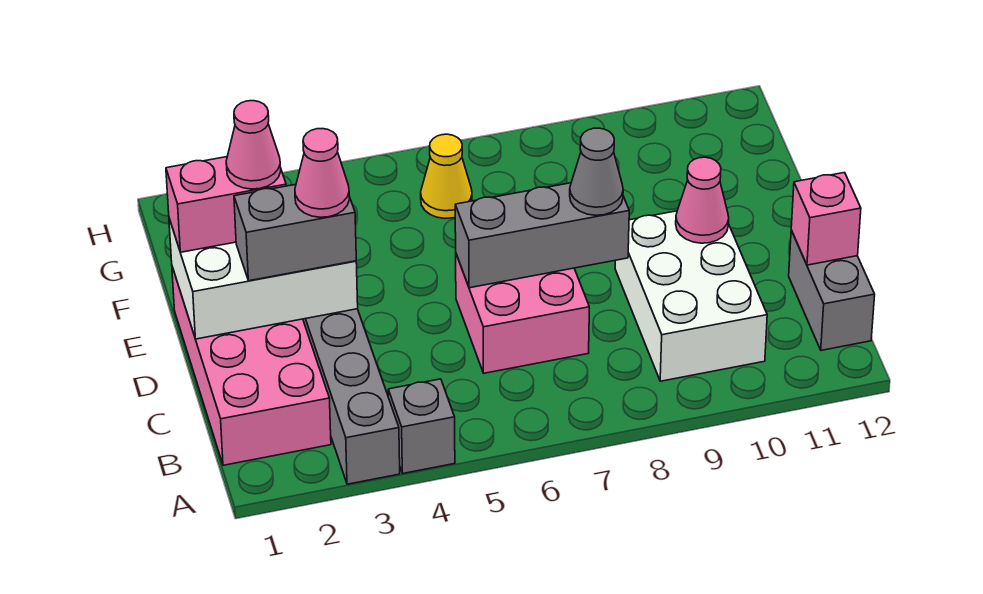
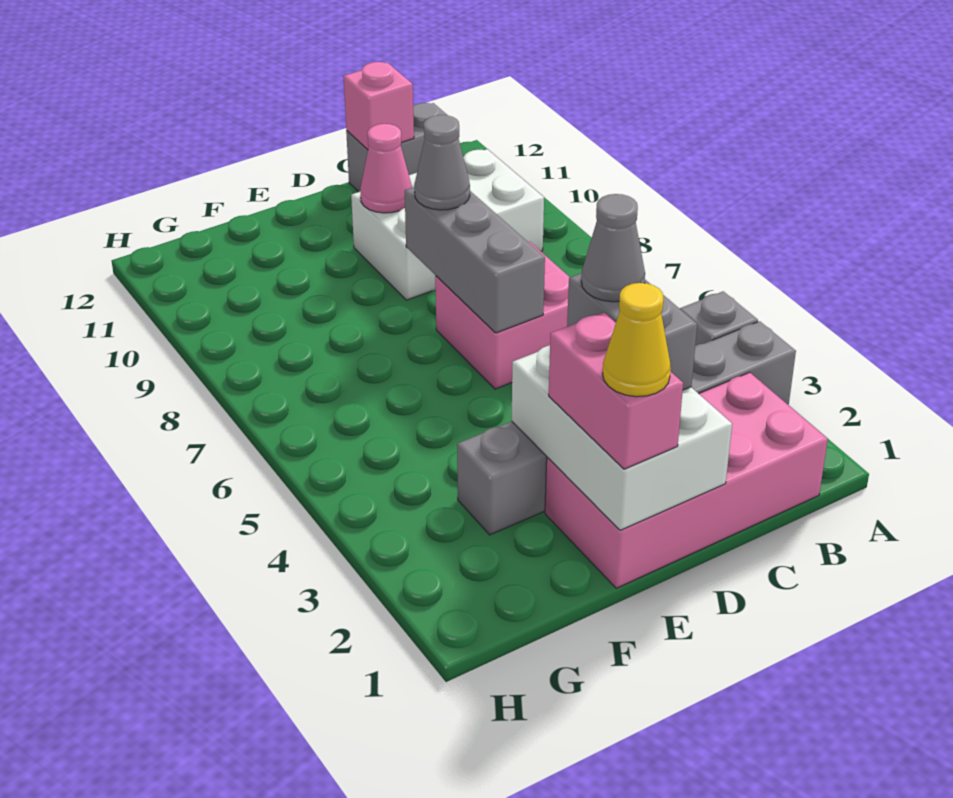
pink 1x1 cone [295,129,349,217] -> grey 1x1 cone [581,194,645,302]
pink 1x1 cone [226,101,281,189] -> none
yellow 1x1 cone [421,134,472,218] -> yellow 1x1 cone moved to [603,283,671,397]

